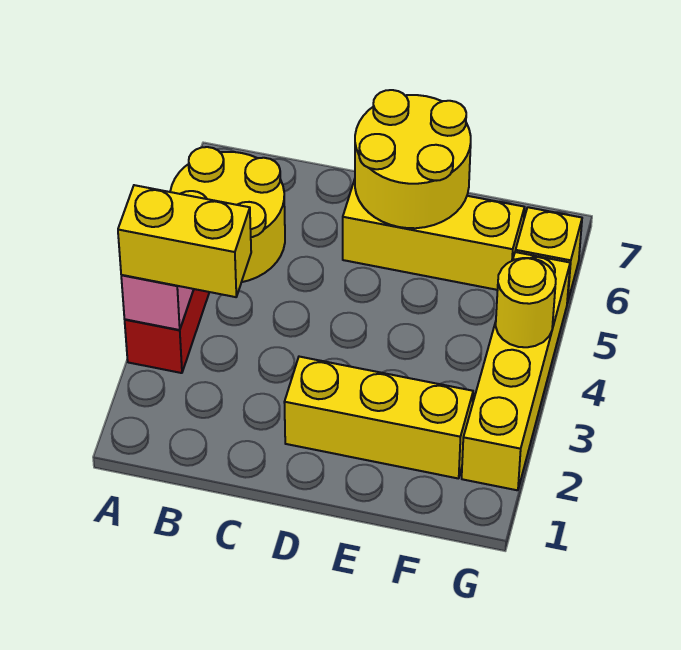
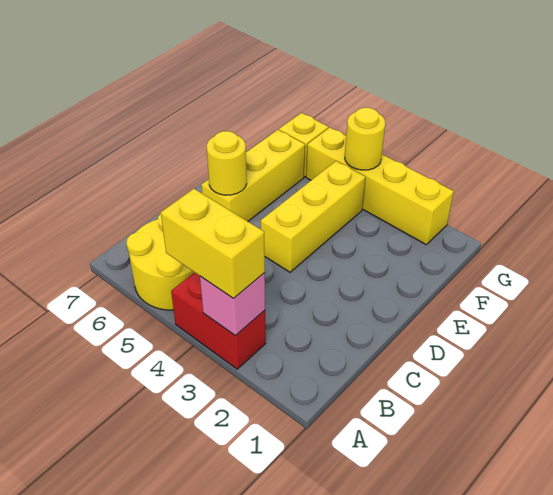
yellow 1x2 brick [118,185,251,297] -> yellow 1x2 brick turned to [161,189,265,298]
yellow 1x3 brick [284,357,473,479] -> yellow 1x3 brick moved to [261,161,365,272]
yellow 2x2 round brick [355,90,471,228] -> yellow 1x1 round brick [207,131,247,195]

